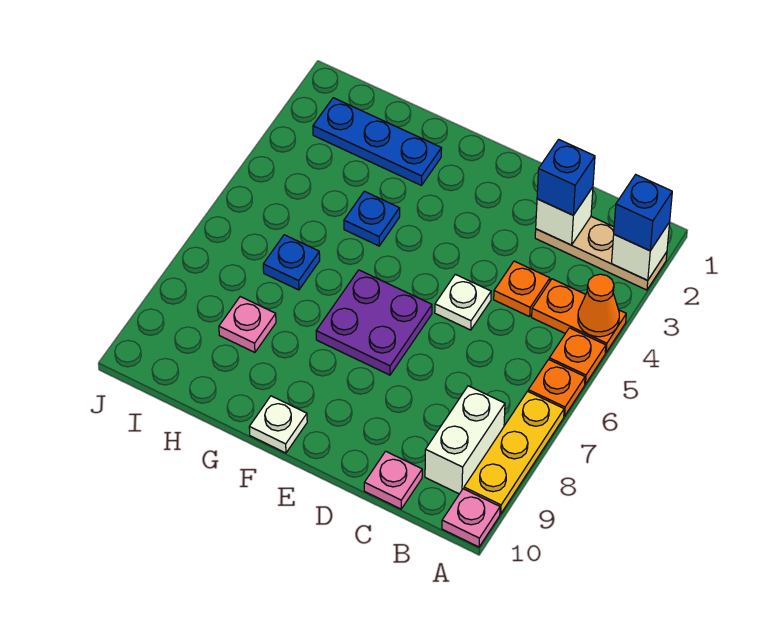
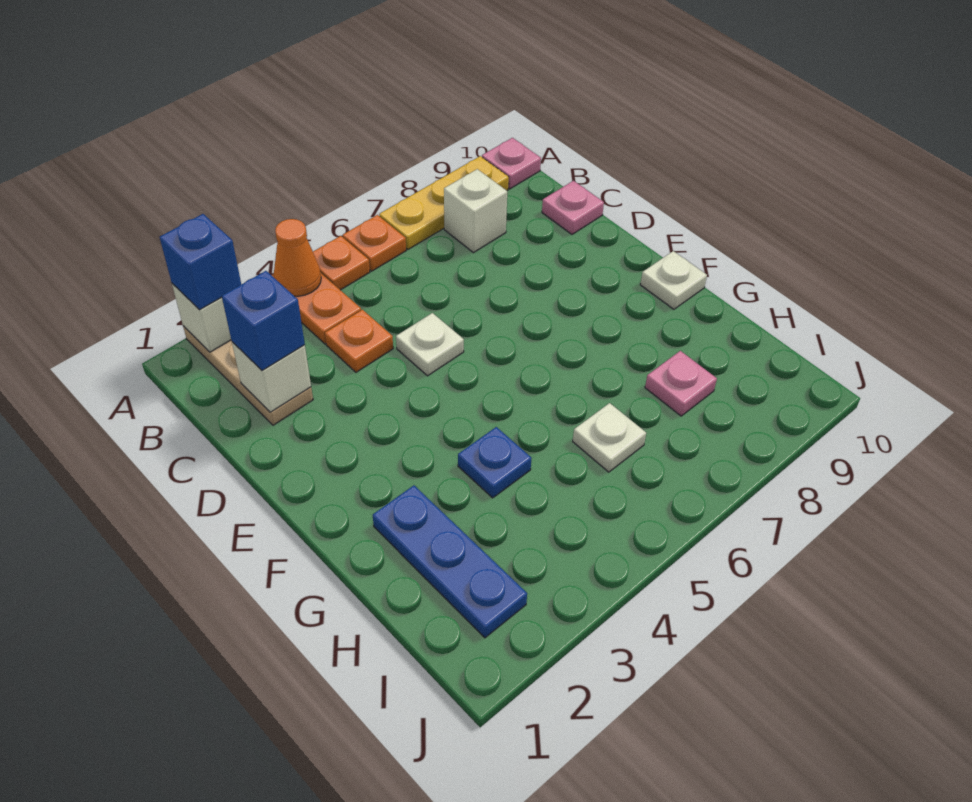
white 1x2 brick [425,386,505,494] -> white 1x1 brick [444,169,507,253]
purple 2x2 plate [316,270,432,375] -> none
blue 1x1 plate [263,235,320,290] -> white 1x1 plate [573,403,646,472]

